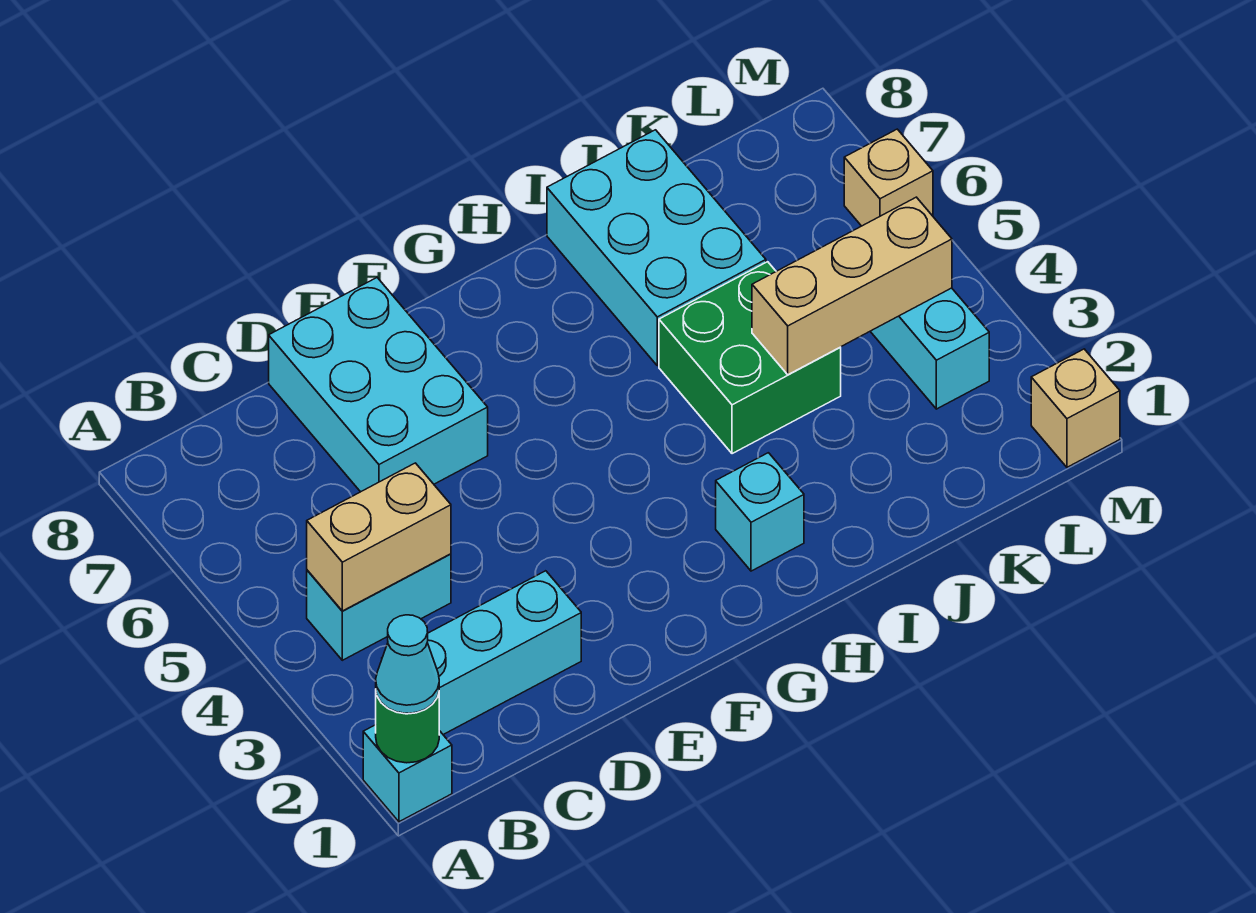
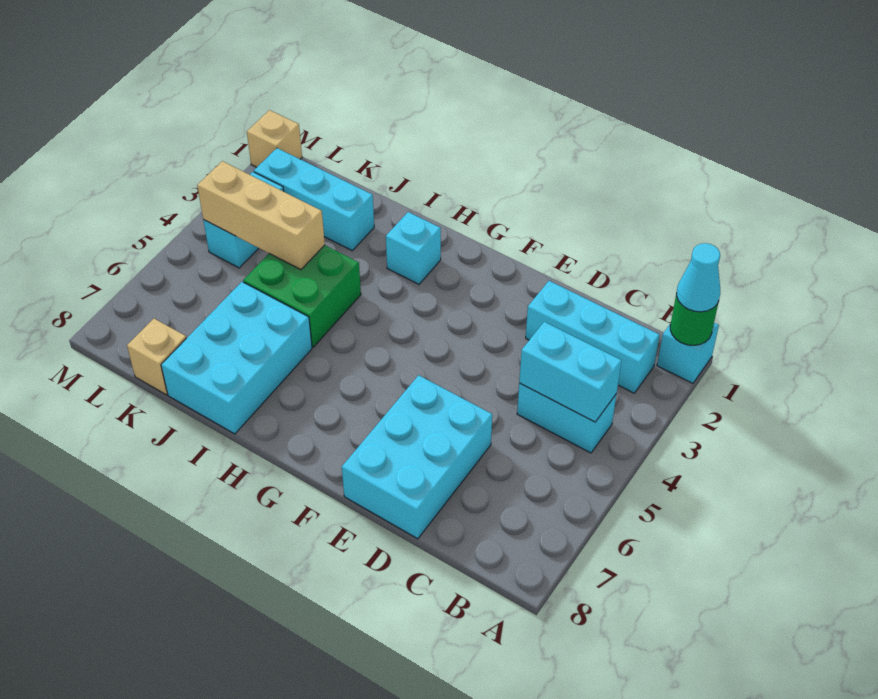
tan 1x2 brick [307,463,451,611] -> cyan 1x2 brick [519,322,622,422]
none -> cyan 1x3 brick [254,148,374,251]
tan 1x1 brick [844,129,933,226] -> tan 1x1 brick moved to [127,319,186,395]

